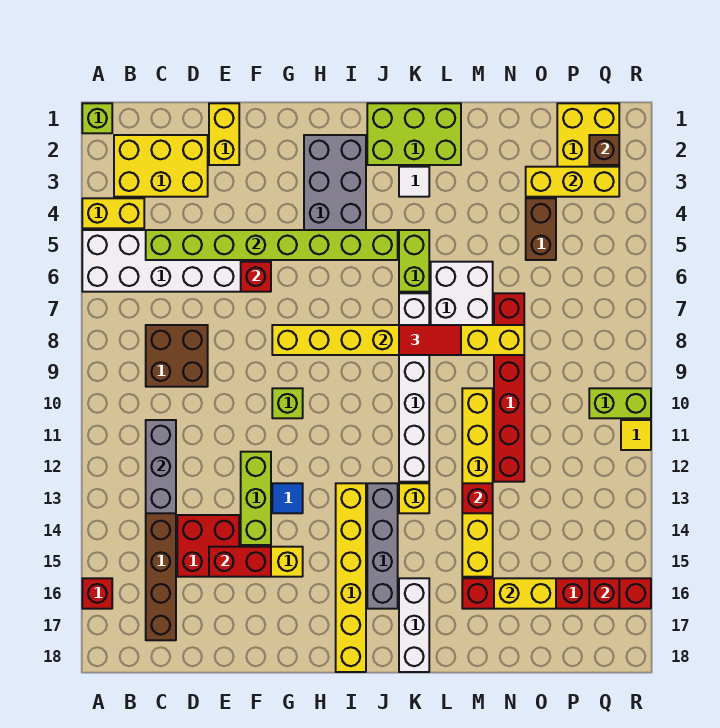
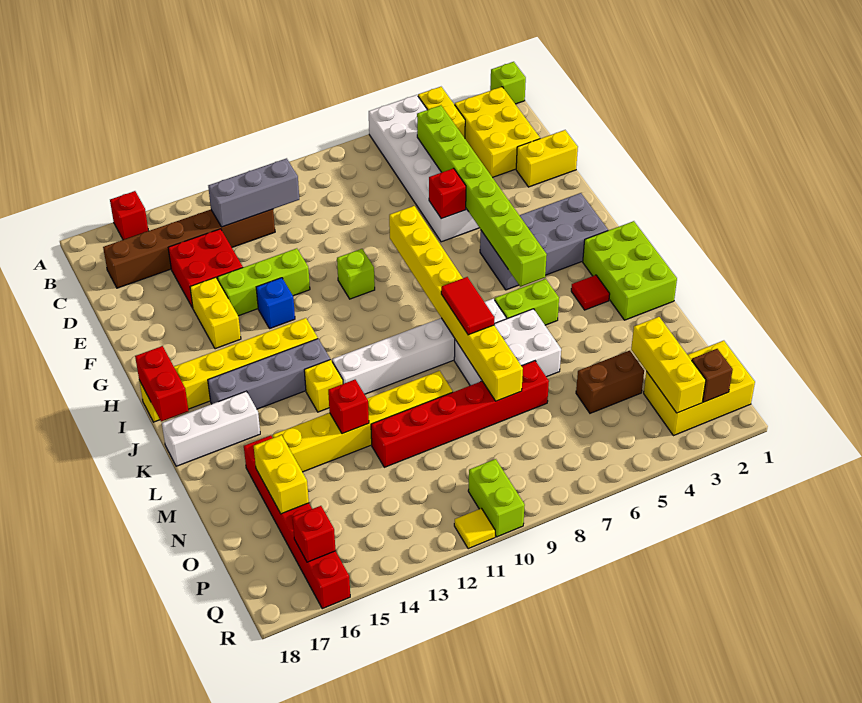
brown 2x2 brick [146,325,208,387] -> none
red 1x2 brick [209,547,271,577] -> red 1x2 brick moved to [135,346,189,422]
blue 1x1 tile [272,483,303,513] -> blue 1x1 brick [256,278,295,329]
white 1x1 tile [399,167,429,197] -> red 1x1 tile [571,275,610,310]

